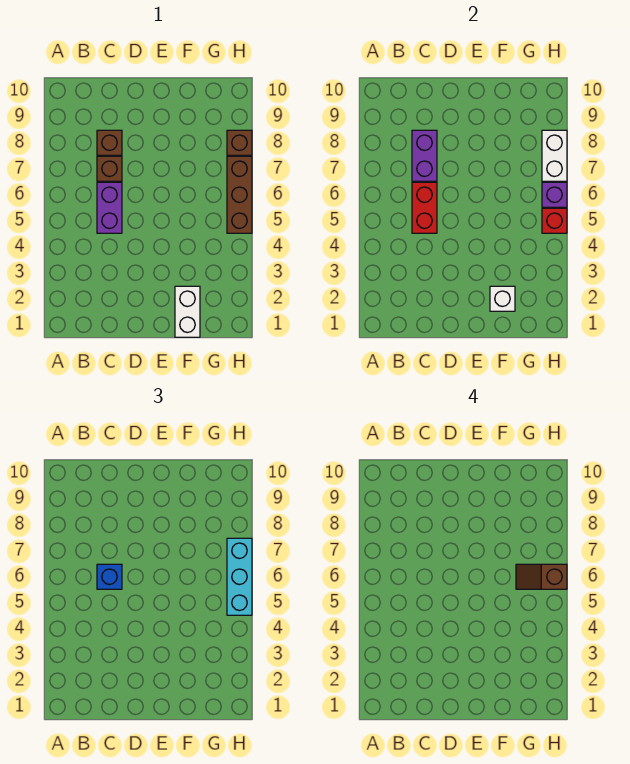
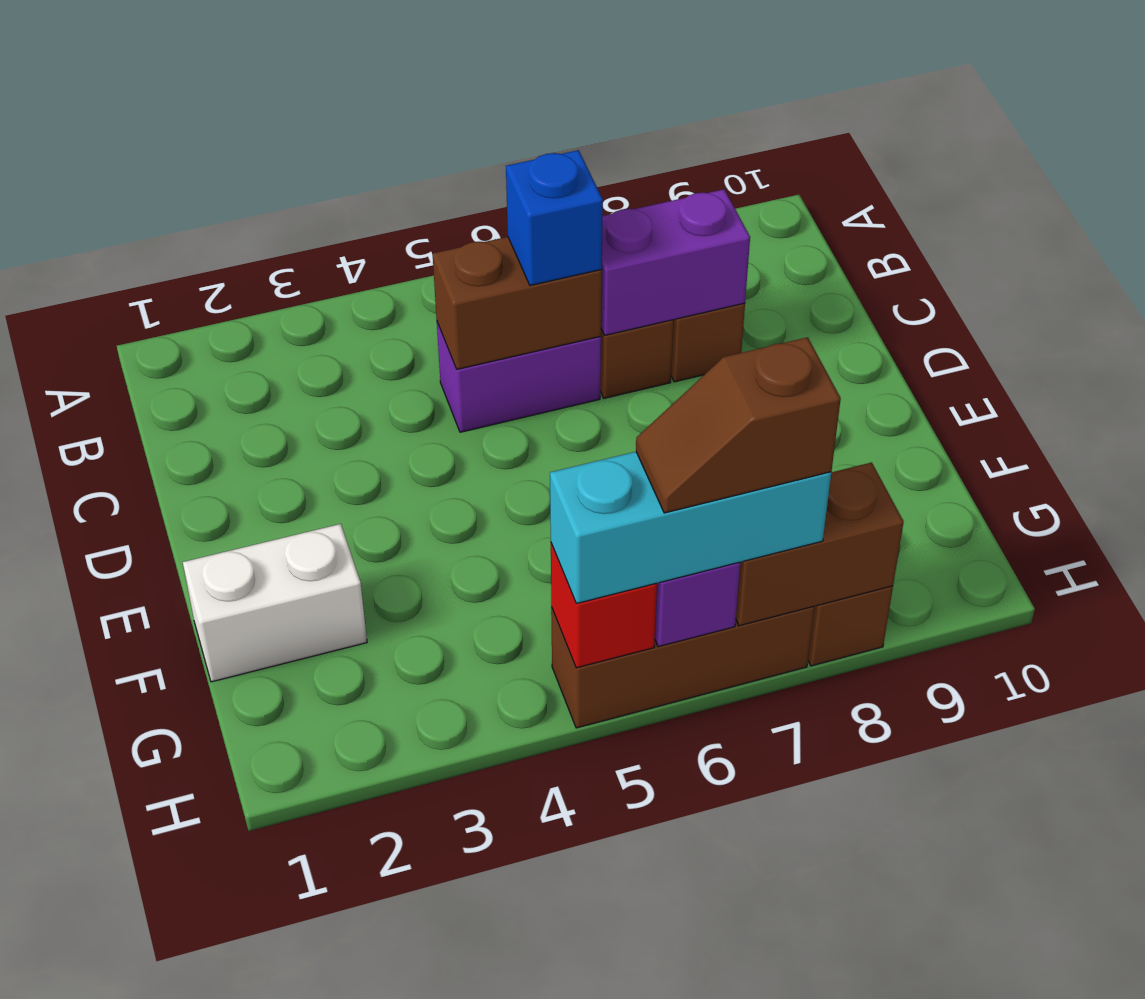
red 1x2 brick [412,182,437,233] -> brown 1x2 brick [433,237,602,369]
white 1x1 brick [490,286,515,311] -> none
brown 1x2 slope [516,564,567,589] -> brown 1x2 slope turned to [636,337,841,513]
white 1x2 brick [542,130,567,181] -> brown 1x2 brick [736,462,904,626]

